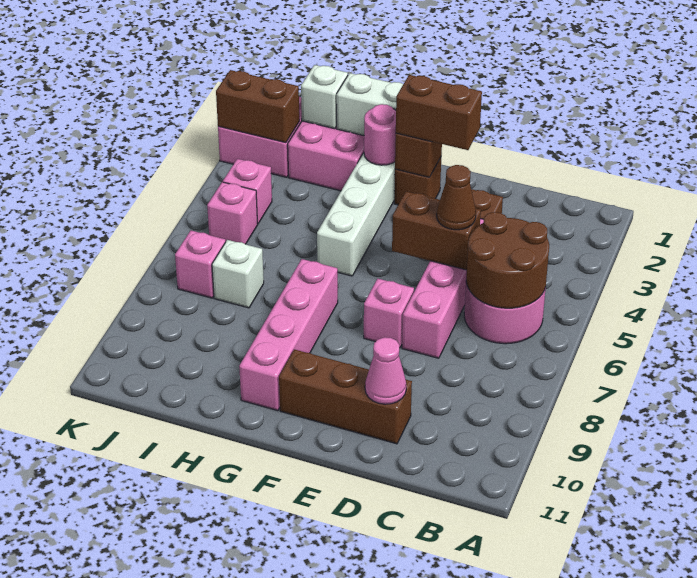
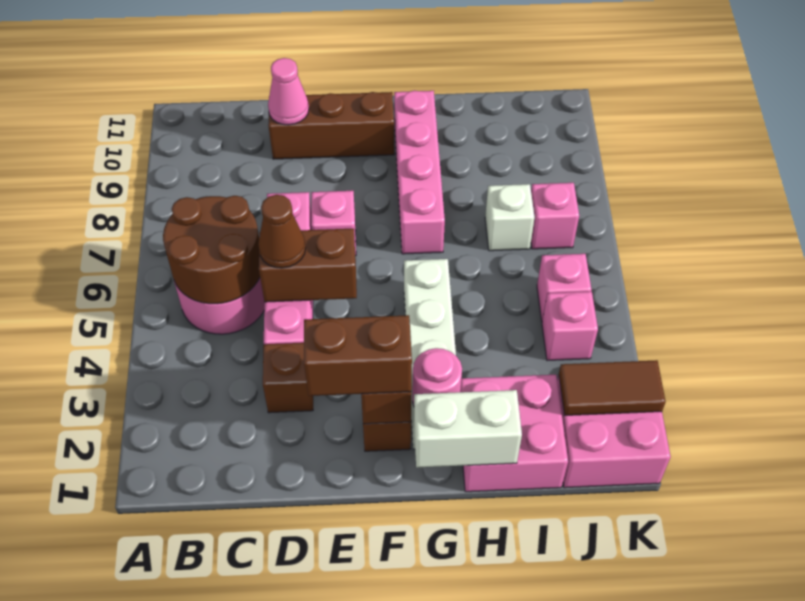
white 1x1 brick [301,65,348,129] -> none
brown 1x2 brick [216,70,299,143] -> brown 1x2 tile [559,360,666,415]

